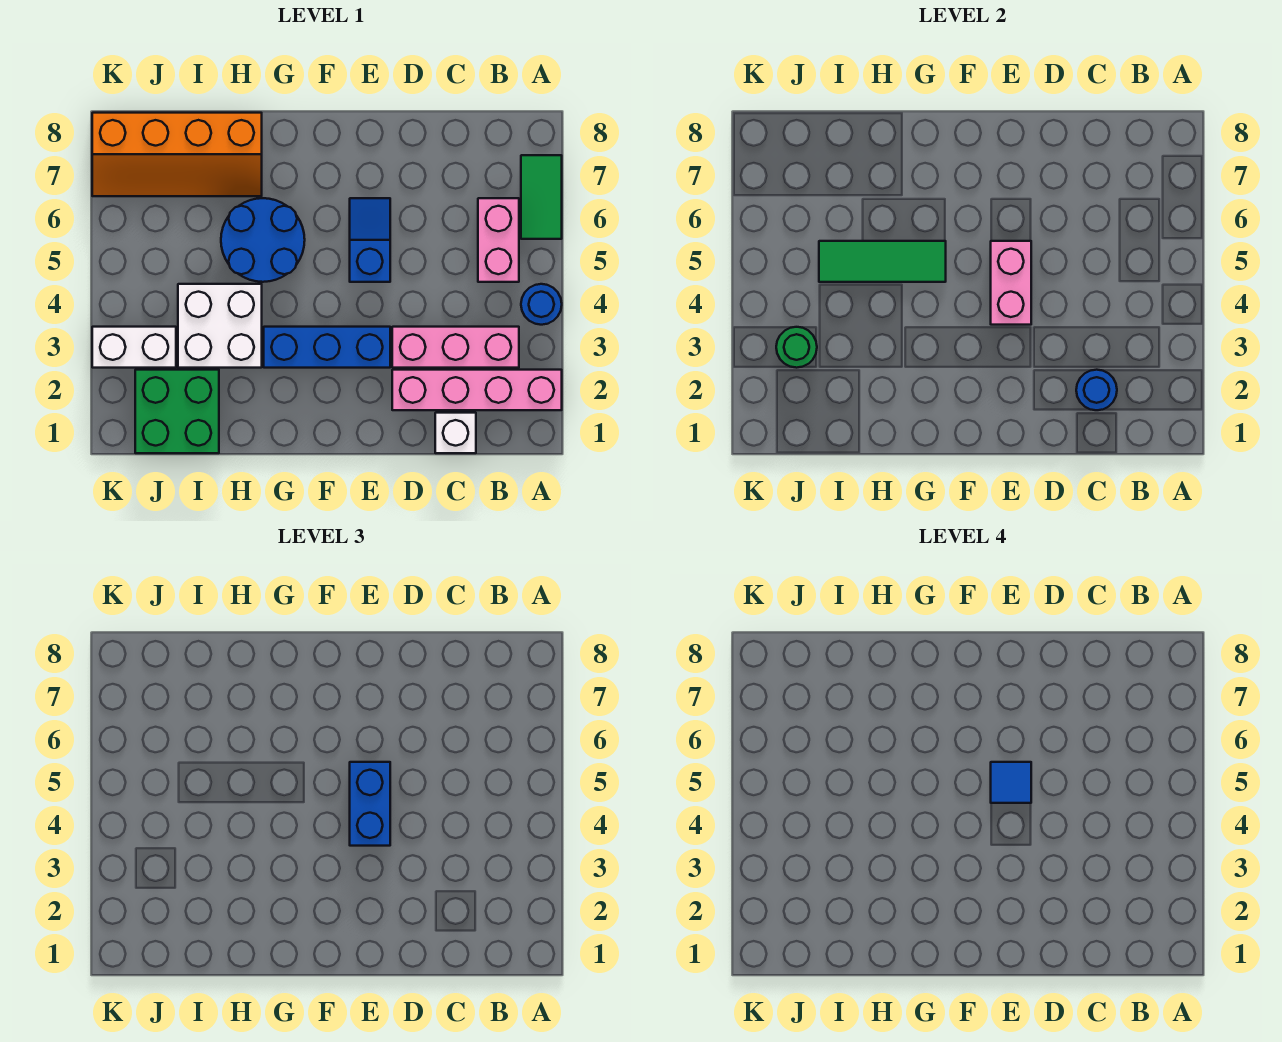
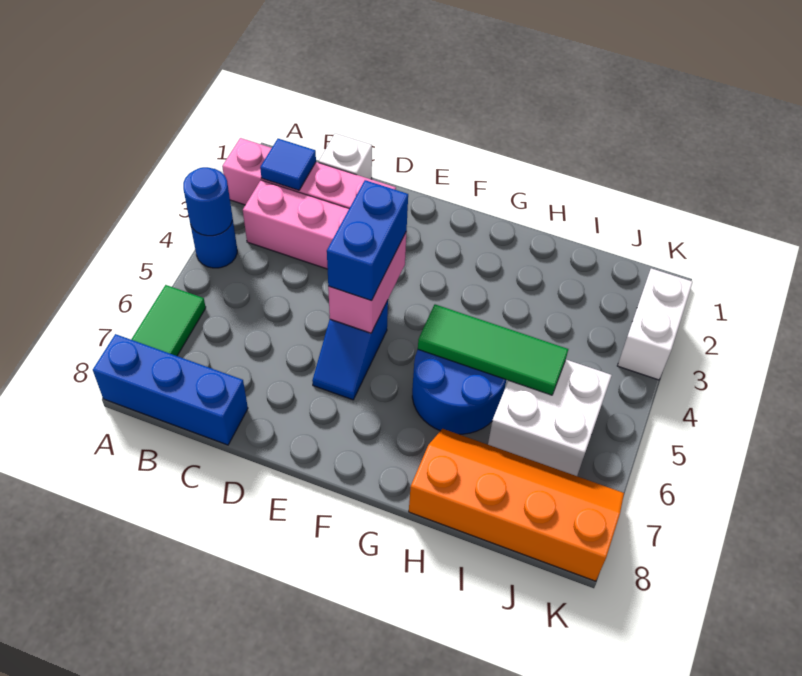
pink 1x2 brick [478,198,519,282] -> none
blue 1x1 round brick [1076,370,1117,410] -> blue 1x1 round brick moved to [183,167,232,236]
blue 1x3 brick [264,327,390,368] -> blue 1x3 brick moved to [93,334,248,445]
blue 1x1 tile [991,762,1031,803] -> blue 1x1 tile moved to [260,139,316,190]
white 2x2 brick [178,284,262,368] -> white 2x2 brick moved to [488,360,612,476]
green 2x2 brick [135,370,219,453] -> none
white 1x2 brick [92,327,176,368] -> white 1x2 brick turned to [617,268,693,380]
green 1x1 round brick [776,327,817,368] -> none

